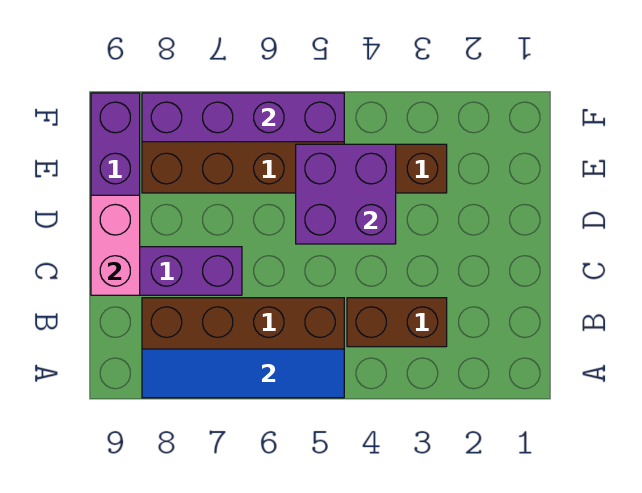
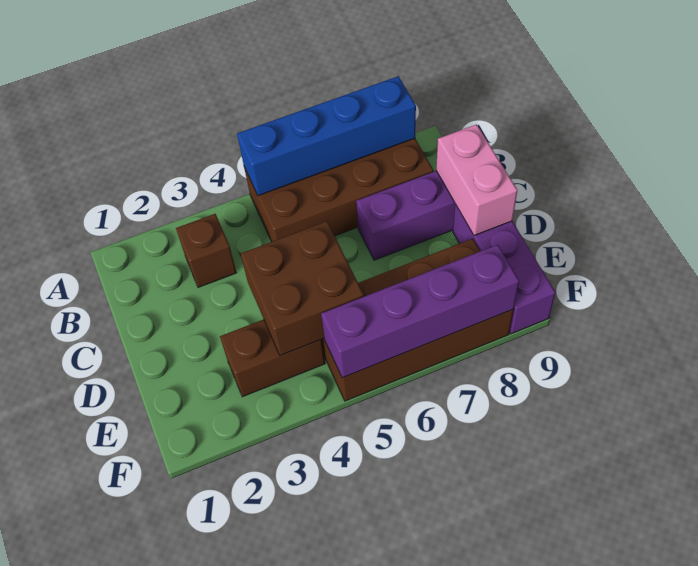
blue 1x4 tile [142,349,344,398] -> blue 1x4 brick [237,76,416,196]
brown 1x2 brick [347,298,447,347] -> brown 1x1 brick [176,214,237,287]
purple 2x2 brick [296,144,396,244] -> brown 2x2 brick [241,221,364,356]

